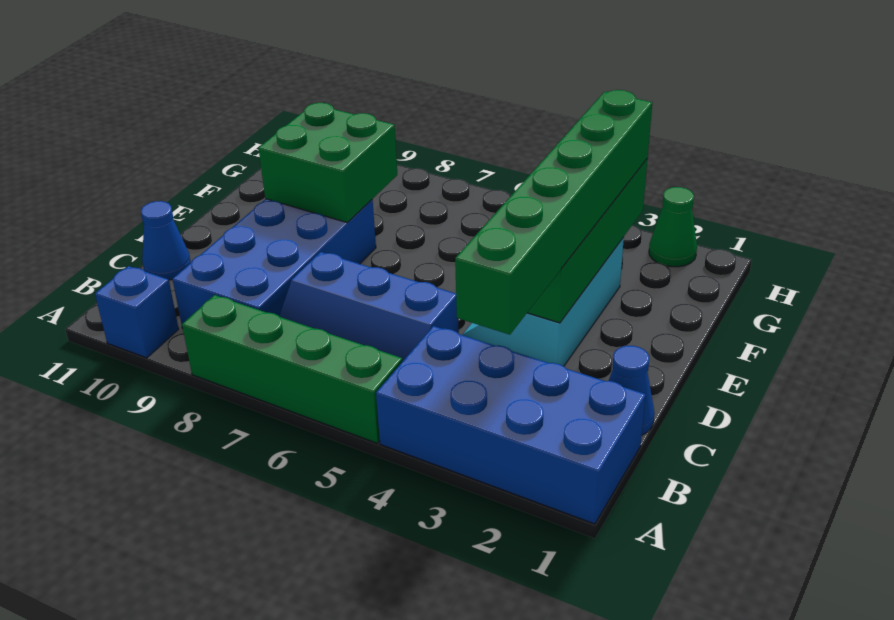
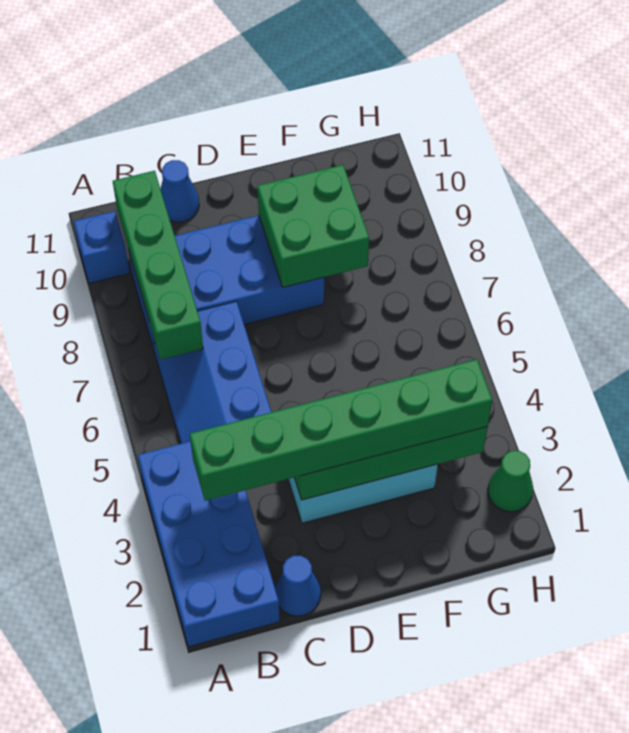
green 1x4 brick [182,295,403,443] -> green 1x4 brick moved to [113,171,203,360]

